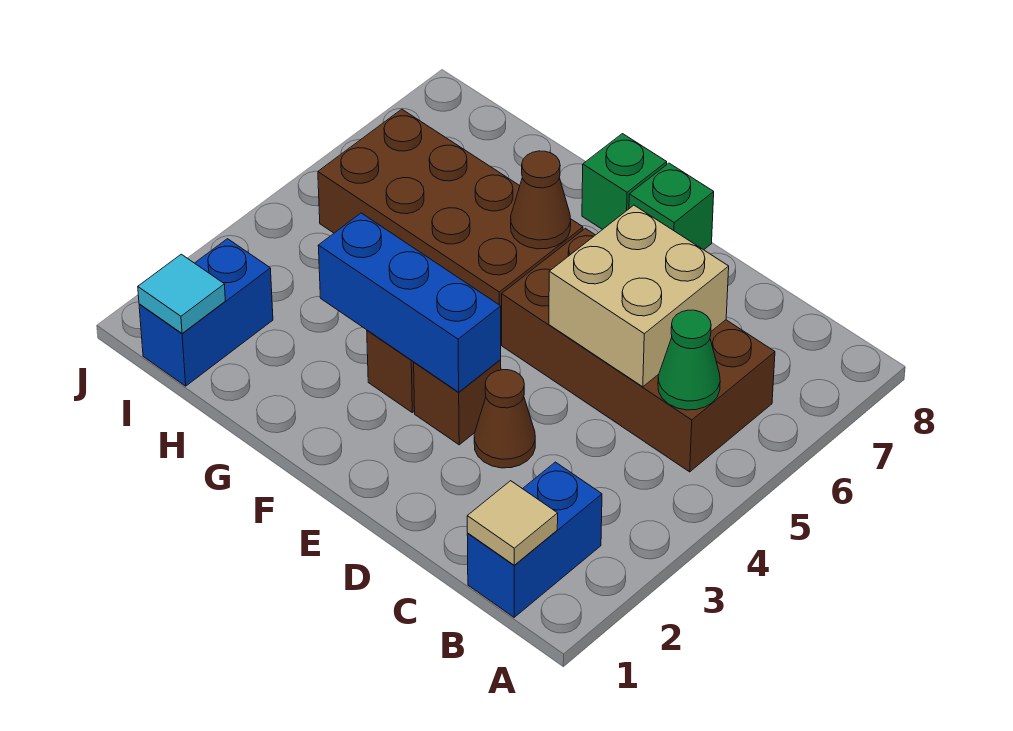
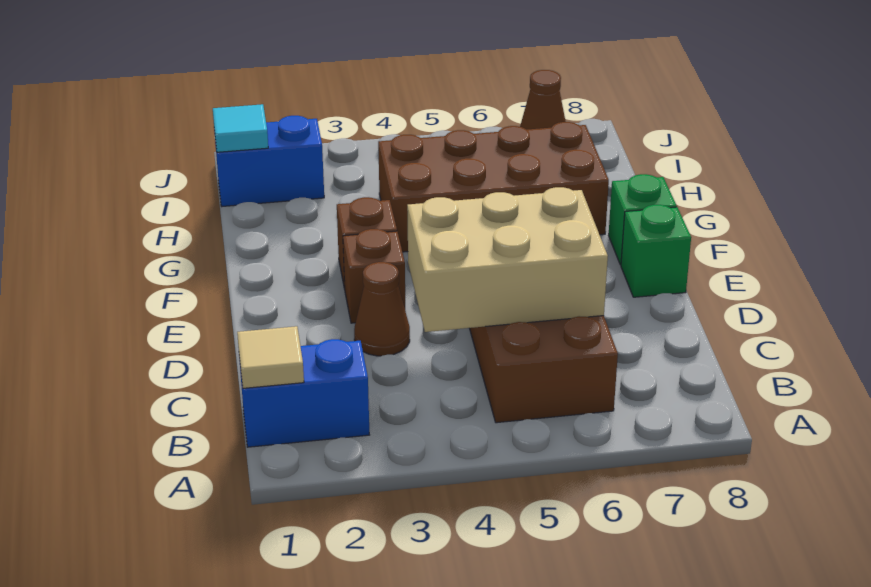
green 1x1 cone [658,310,720,410] -> none
tan 2x2 brick [549,205,729,387] -> tan 2x3 brick [407,187,608,332]
blue 1x3 brick [318,213,501,392] -> none
brown 2x4 brick [318,109,583,343] -> brown 2x4 brick turned to [378,122,609,252]
brown 1x1 cone [511,151,571,249] -> brown 1x1 cone moved to [520,70,566,129]

